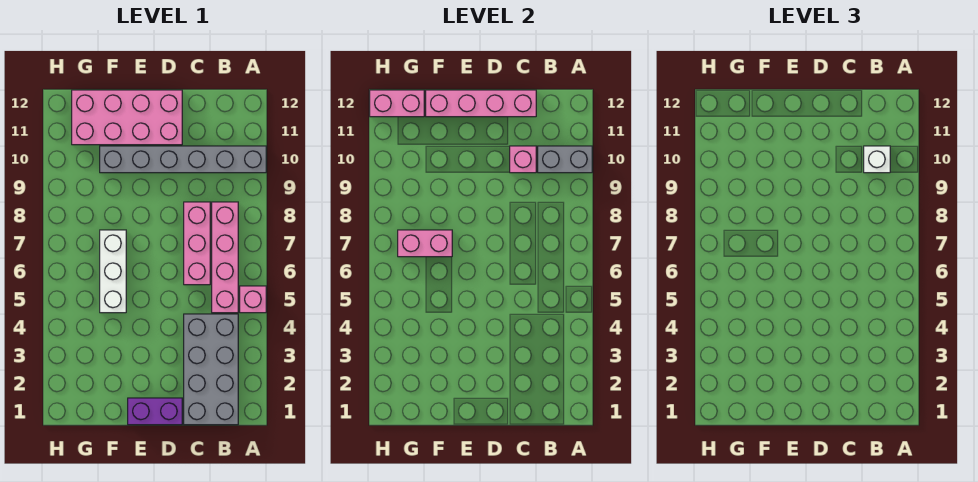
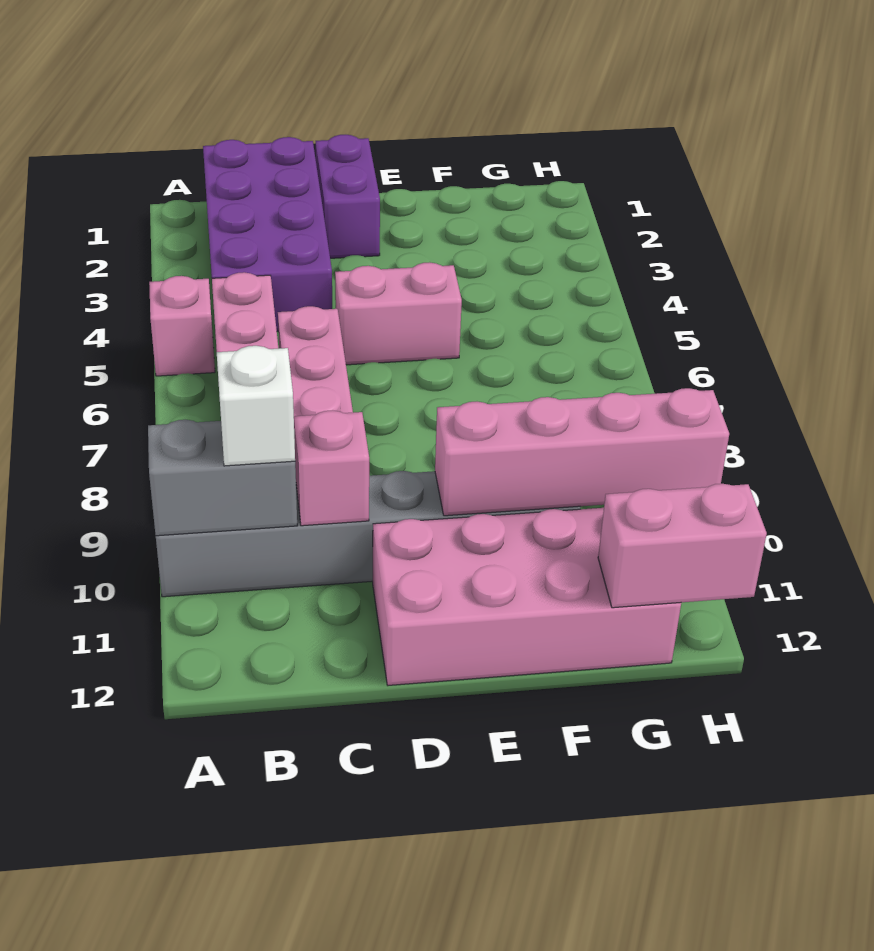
grey 2x4 brick [184,314,238,425] -> purple 2x4 brick [203,137,332,331]
pink 1x4 brick [426,90,536,117] -> pink 1x4 brick moved to [435,388,729,516]
purple 1x2 brick [128,398,182,425] -> purple 1x2 brick turned to [316,135,380,258]
white 1x3 brick [100,230,126,313] -> none
pink 1x2 brick [398,230,452,257] -> pink 1x2 brick moved to [335,262,462,365]

